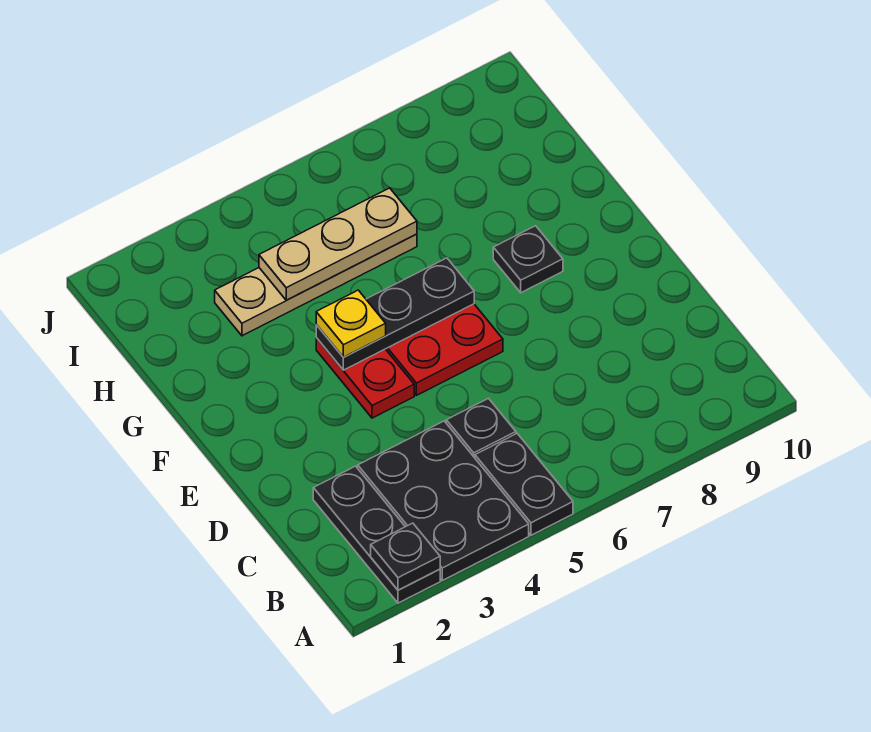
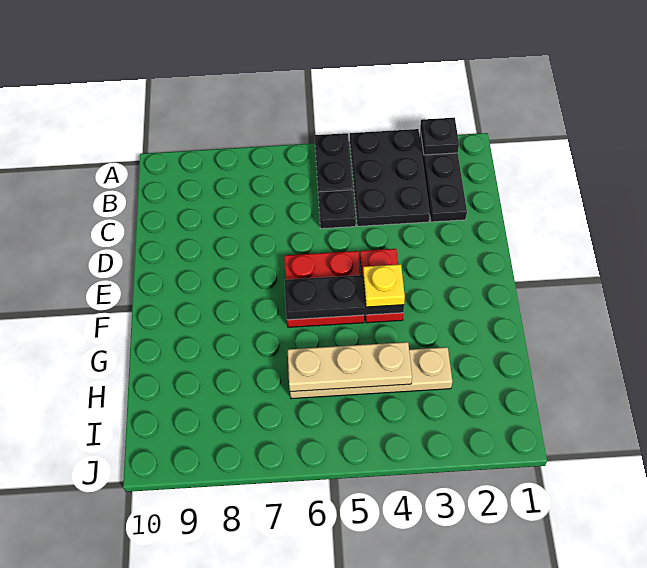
black 1x1 plate [493,226,563,293] -> none

